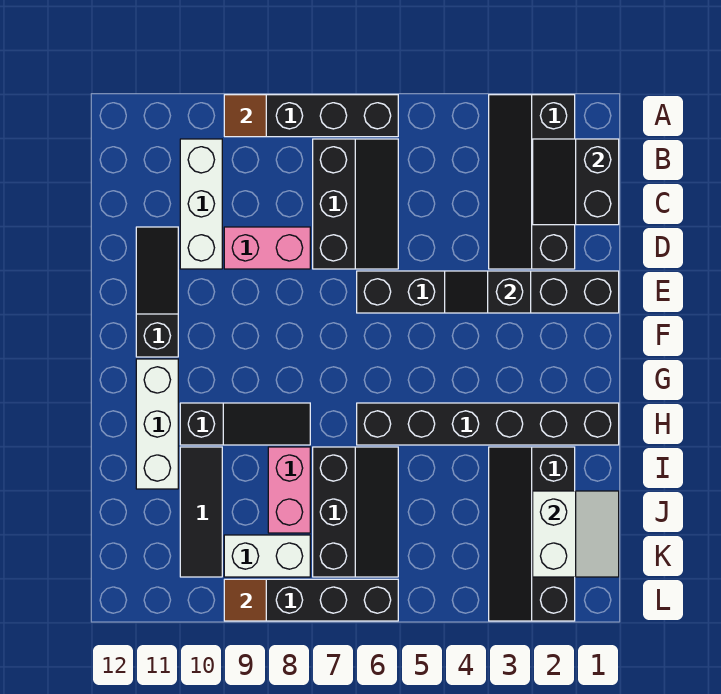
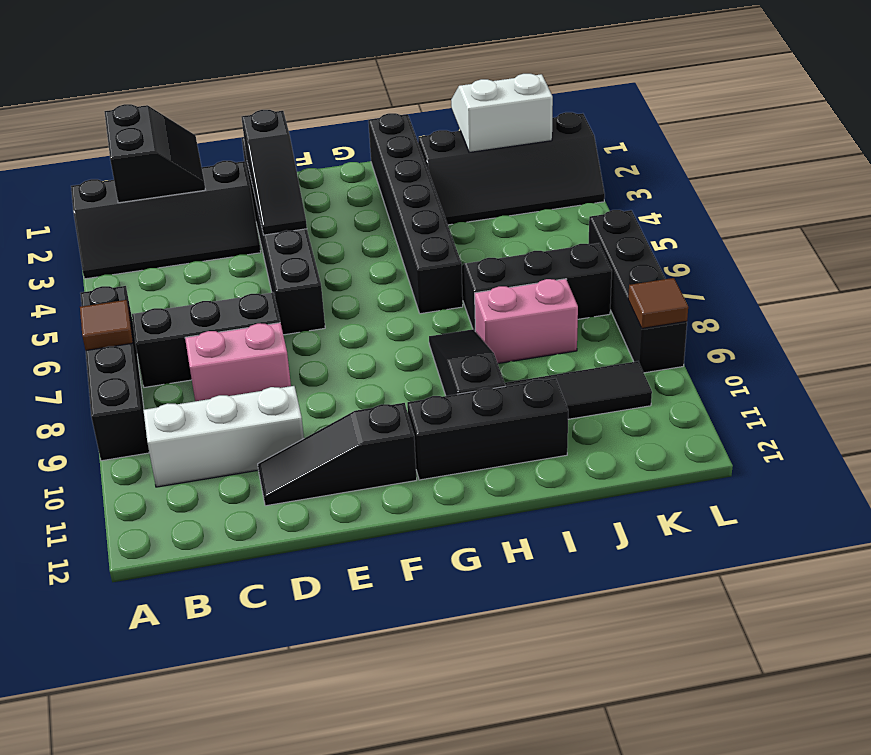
brown 1x1 tile [224,95,266,137] -> brown 1x1 tile moved to [80,300,133,351]
black 2x2 slope [533,139,619,225] -> black 2x2 slope turned to [104,104,205,203]
pink 1x2 brick [224,227,310,269] -> pink 1x2 brick turned to [185,323,291,401]
black 1x2 slope [445,271,531,313] -> black 1x3 slope [242,110,307,235]
white 1x3 brick [136,359,178,489] -> black 1x3 brick [407,378,568,480]
white 1x2 brick [224,535,310,577] -> none

